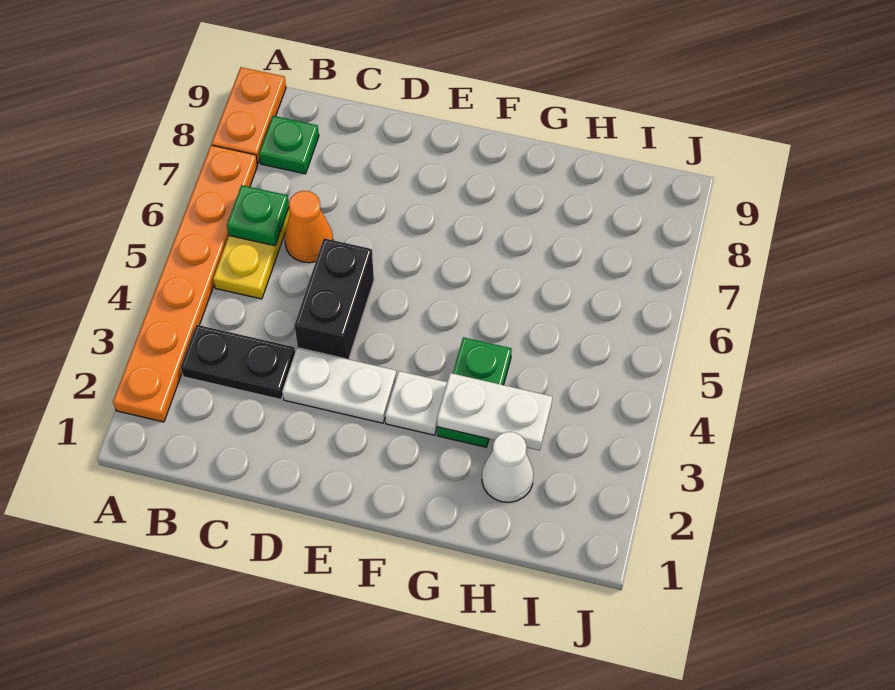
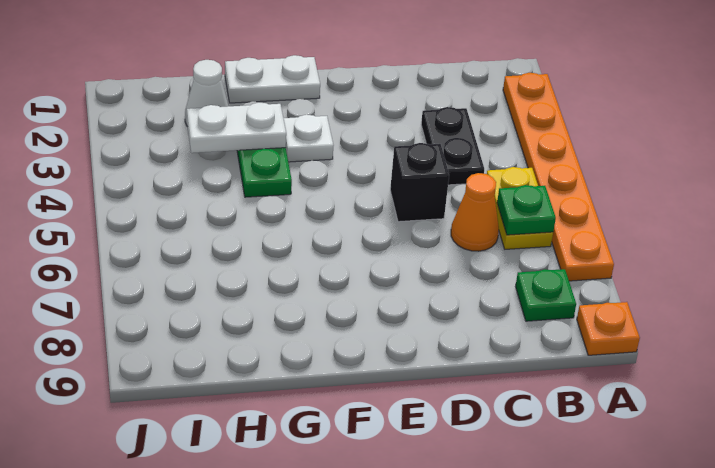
orange 1x2 plate [212,67,286,164] -> orange 1x1 plate [577,302,640,355]
black 1x2 plate [181,325,295,399] -> black 1x2 plate turned to [421,107,484,185]
white 1x2 plate [282,348,396,423] -> white 1x2 plate moved to [225,55,320,103]
black 1x2 brick [294,238,374,359] -> black 1x1 brick [390,143,449,222]

